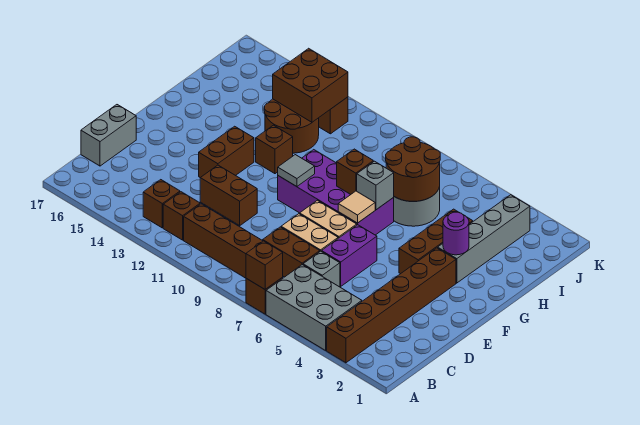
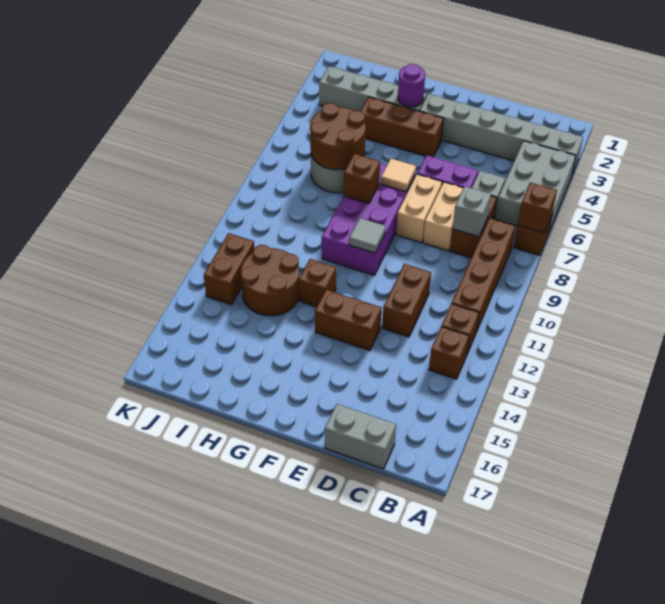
brown 1x6 brick [327,248,456,363] -> grey 1x6 brick [420,94,583,174]
grey 1x1 brick [357,161,394,210] -> grey 1x1 brick moved to [453,186,491,237]
brown 2x2 brick [273,48,348,122] -> none

